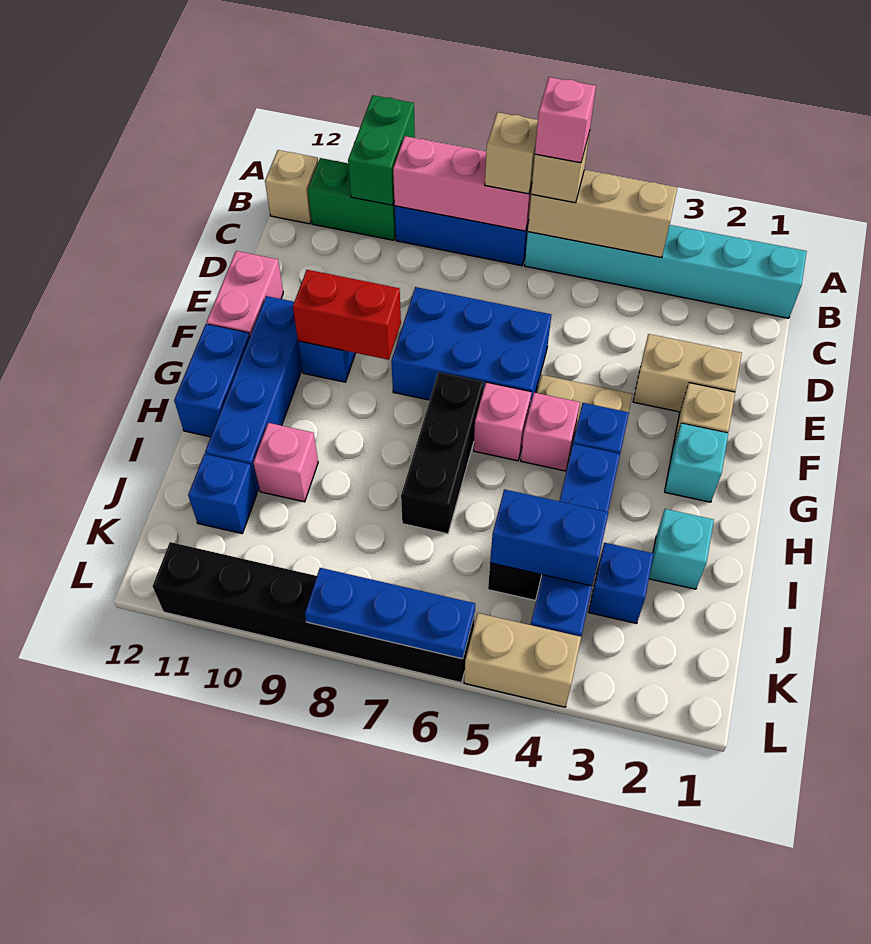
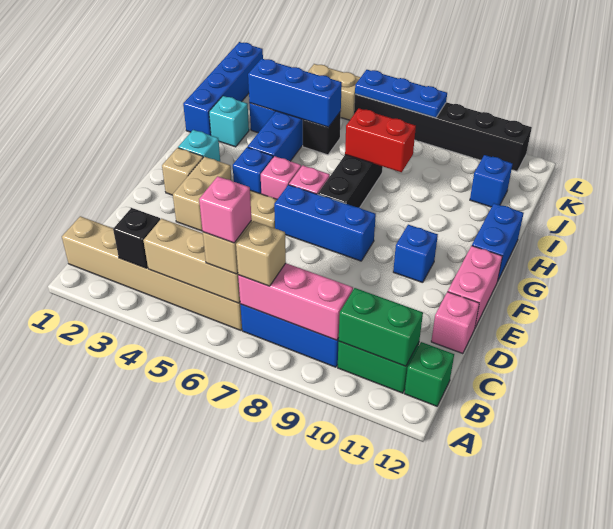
green 1x2 brick [348,95,415,205] -> green 1x2 brick turned to [339,288,423,366]
cyan 1x6 brick [525,225,807,318] -> tan 1x6 brick [62,216,242,330]
none -> black 1x1 brick [113,208,160,268]
tan 1x1 brick [265,150,318,224] -> green 1x1 brick [404,342,454,406]
tan 1x2 brick [633,334,742,412] -> tan 1x2 brick turned to [173,157,232,231]
blue 2x3 brick [391,287,551,405] -> blue 1x3 brick [274,185,376,261]
red 1x2 brick [293,270,401,360] -> red 1x2 brick moved to [345,108,416,172]
blue 1x4 brick [205,296,302,491] -> blue 1x4 brick moved to [183,42,263,135]
pink 1x1 brick [253,423,318,502] -> pink 1x1 brick moved to [431,292,479,354]
blue 1x2 brick [490,489,609,586] -> blue 1x3 brick [248,59,342,127]

